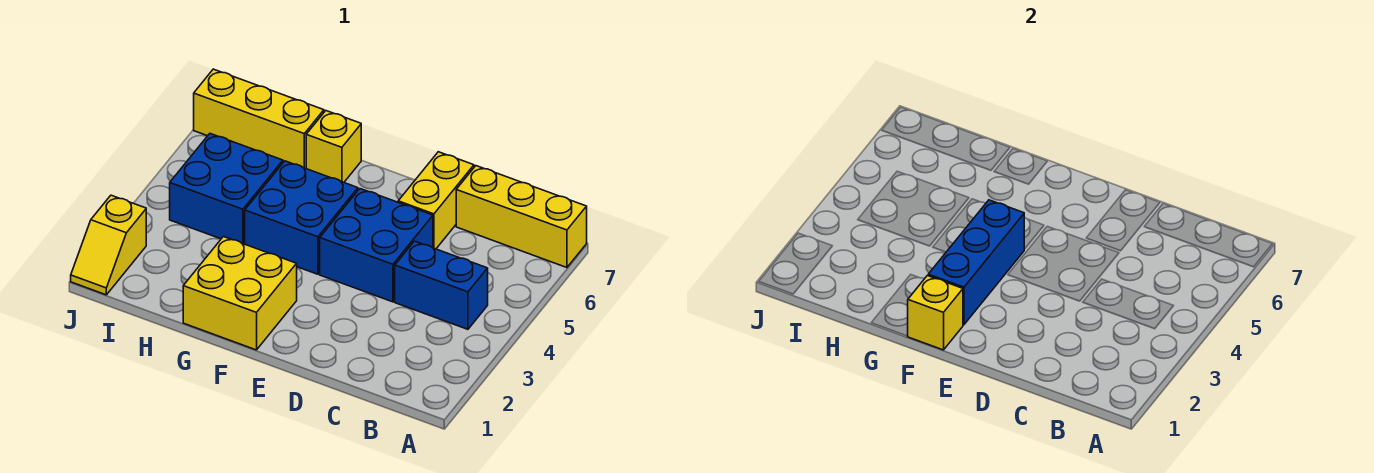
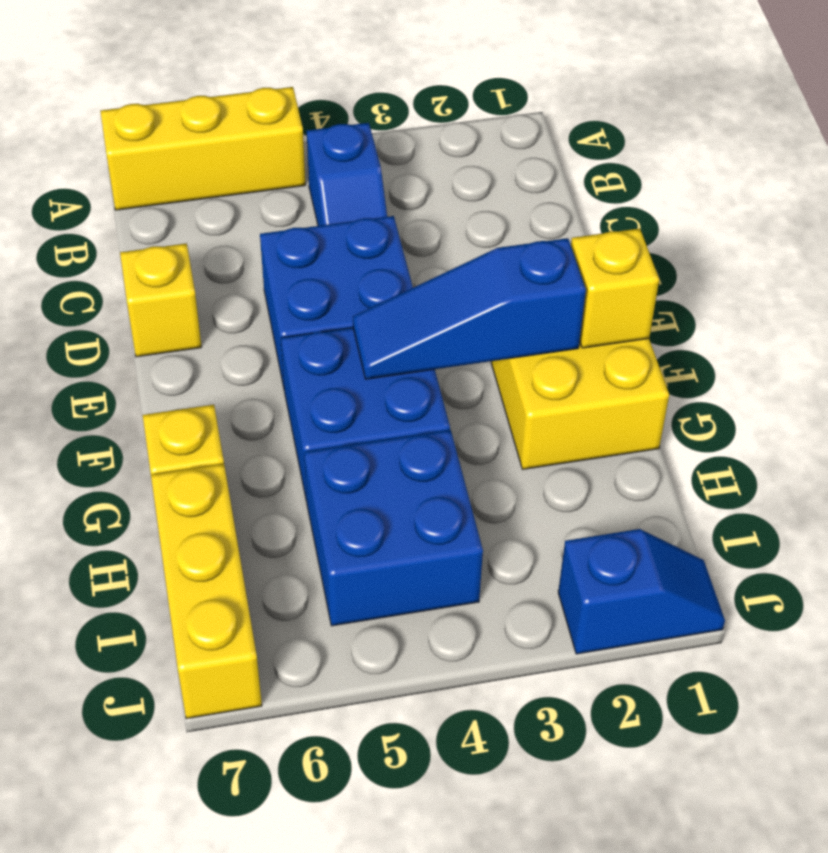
yellow 1x3 brick [456,166,587,268] -> yellow 1x3 brick turned to [100,87,306,210]
blue 1x2 brick [395,241,488,329] -> blue 1x2 slope [307,123,387,226]
yellow 1x2 brick [398,152,474,249] -> yellow 1x1 brick [120,243,202,357]
blue 1x3 brick [928,200,1024,325] -> blue 1x3 slope [353,238,586,379]
yellow 1x2 slope [71,195,146,295] -> blue 1x2 slope [558,529,725,654]

